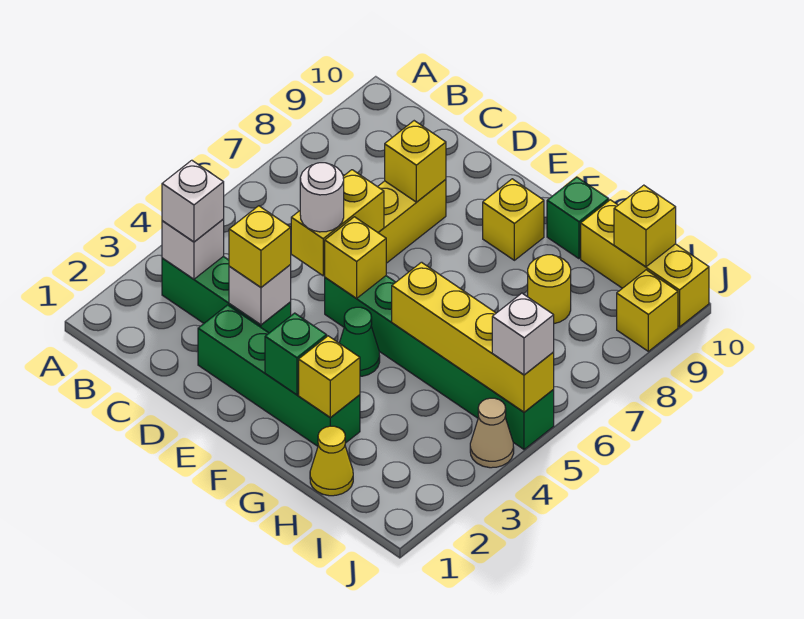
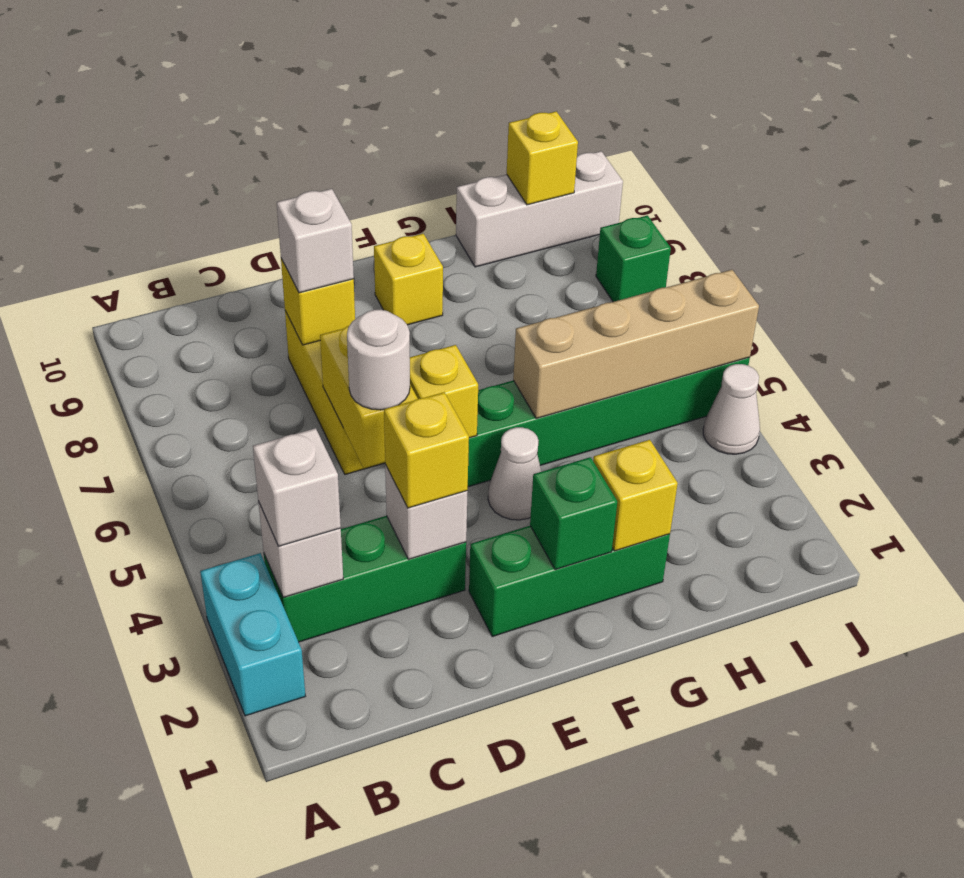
none -> cyan 1x2 brick [200,553,305,716]
green 1x4 brick [198,305,360,446] -> green 1x3 brick [469,526,670,636]
green 1x1 cone [340,307,380,376] -> white 1x1 cone [488,427,542,520]
yellow 1x4 brick [392,262,554,412] -> tan 1x4 brick [513,270,759,418]
green 1x1 brick [547,177,609,259] -> green 1x1 brick moved to [596,216,671,302]
yellow 1x1 cone [310,426,353,496] -> none
yellow 1x1 round brick [528,255,571,324] -> none
yellow 1x3 brick [581,200,709,327] -> white 1x3 brick [456,151,623,267]
tan 1x1 cone [470,398,514,468] -> white 1x1 cone [703,364,760,454]
white 1x1 brick [492,293,554,375] -> white 1x1 brick moved to [277,189,354,293]
yellow 1x1 brick [617,270,678,351] -> none

